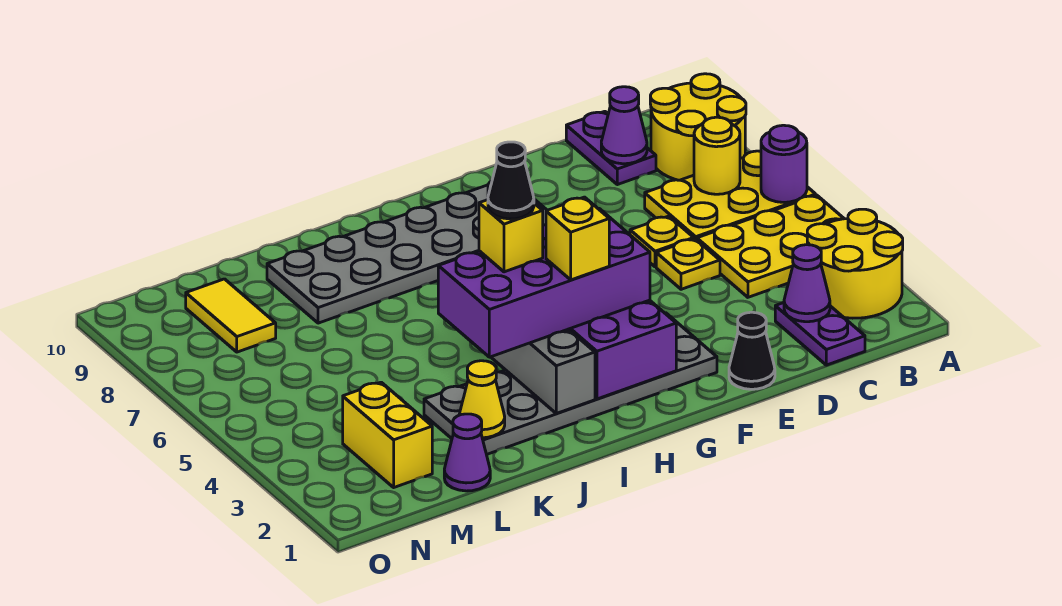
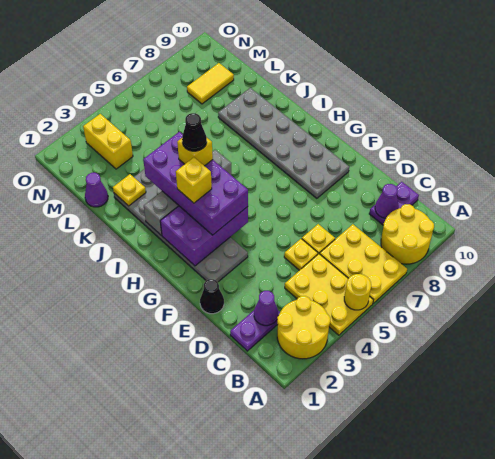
purple 1x1 round brick [761,125,807,202] -> none
yellow 1x1 round brick [694,117,740,194] -> yellow 1x1 round brick moved to [344,274,371,310]
yellow 1x1 cone [459,361,505,438] -> yellow 1x1 plate [113,174,146,206]
yellow 1x2 brick [343,382,432,487] -> yellow 1x2 brick turned to [83,114,133,169]

